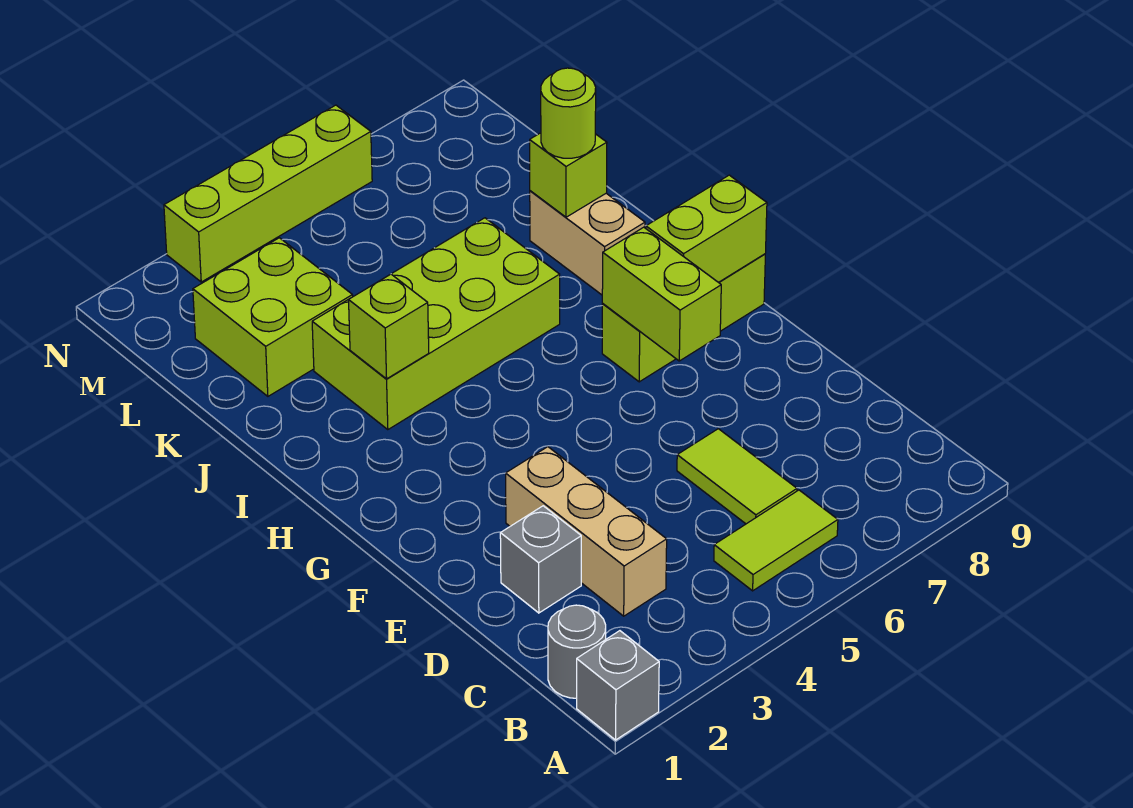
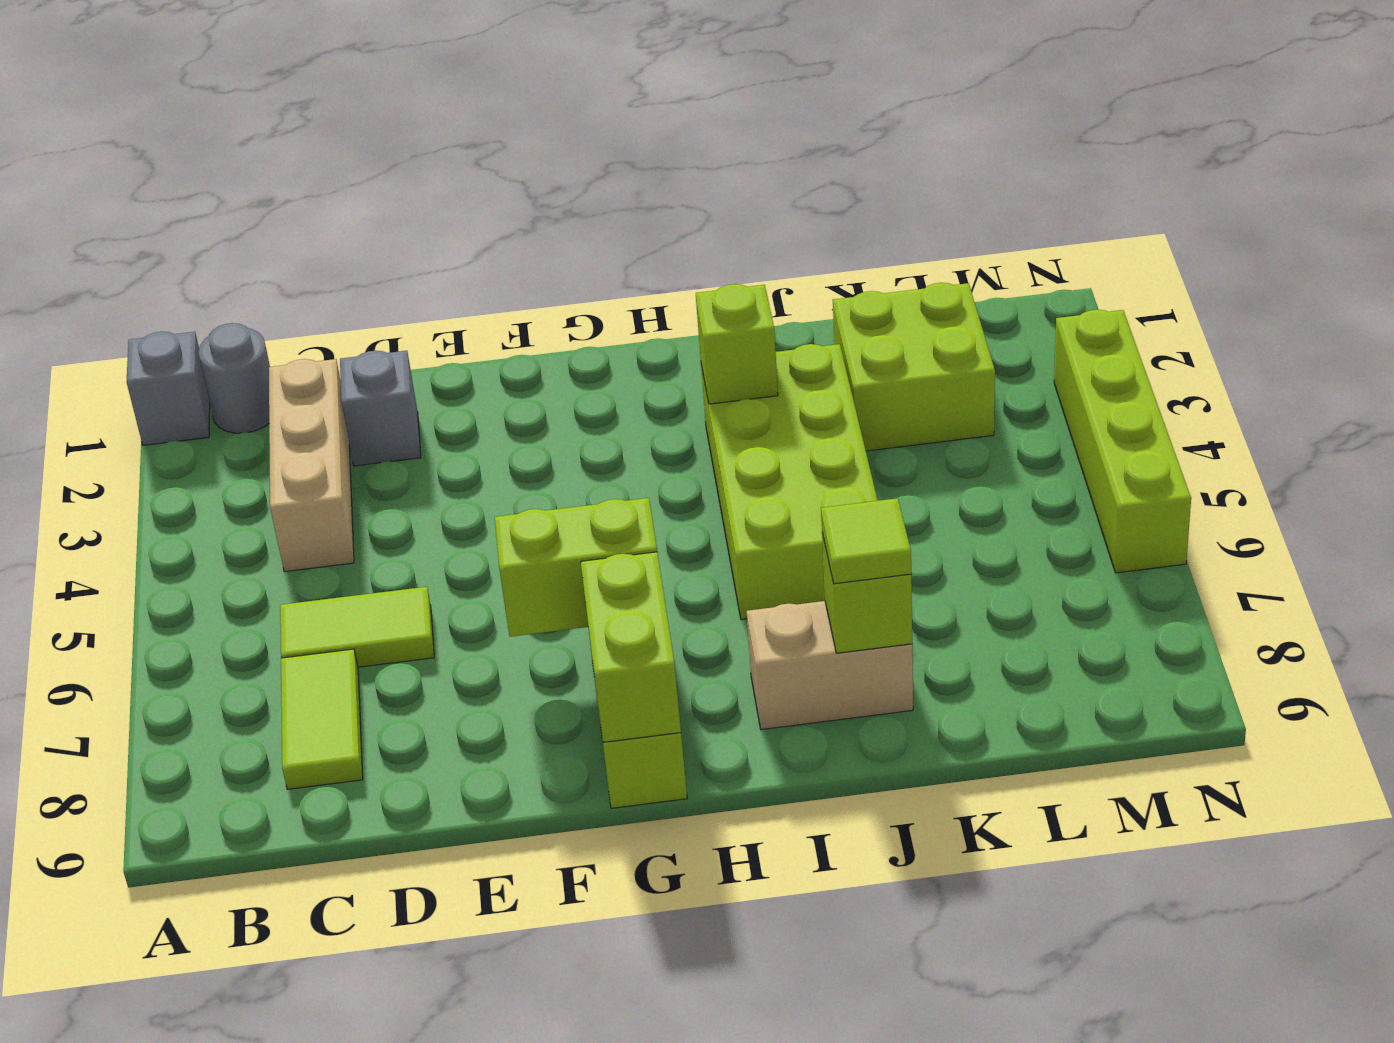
lime 1x2 tile [714,490,838,591] -> lime 1x2 tile moved to [281,649,363,789]
tan 1x3 brick [506,447,667,616] -> tan 1x3 brick turned to [269,359,354,572]
lime 1x1 round brick [541,68,596,158] -> lime 1x1 tile [821,498,911,584]

